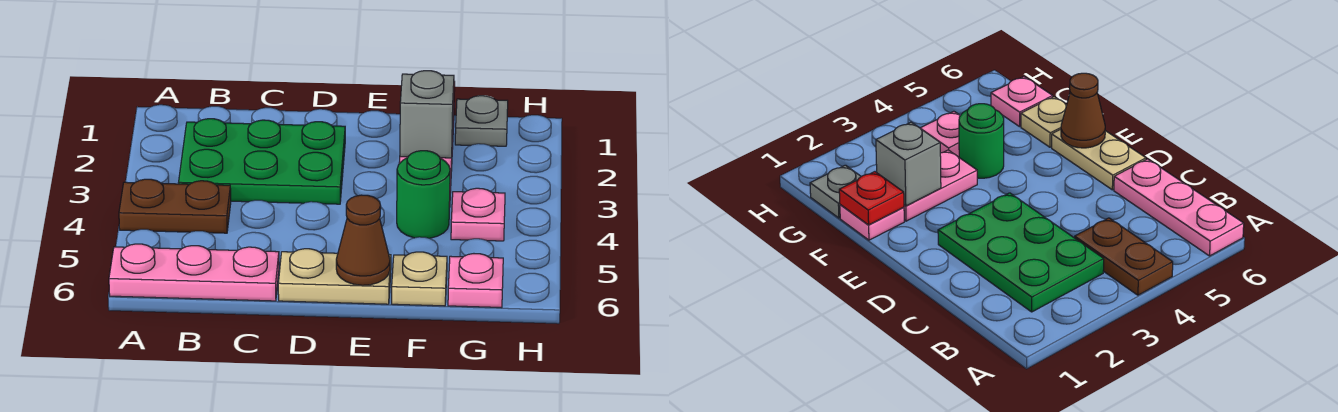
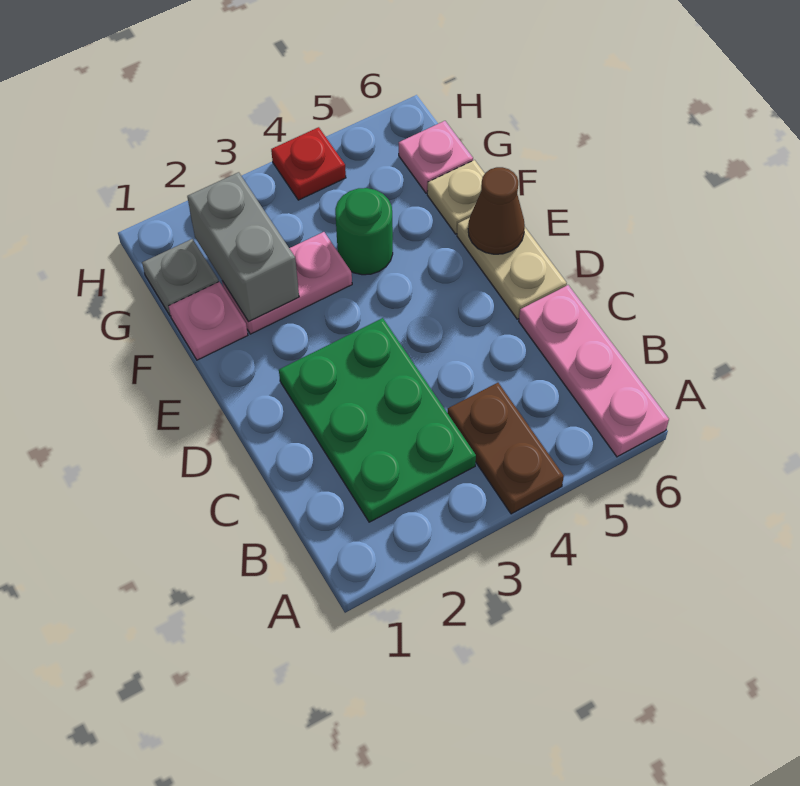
red 1x1 plate [839,172,904,225] -> red 1x1 plate moved to [271,127,346,200]
grey 1x1 brick [400,71,454,158] -> grey 1x2 brick [187,172,299,322]
pink 1x1 plate [451,188,505,241] -> none

